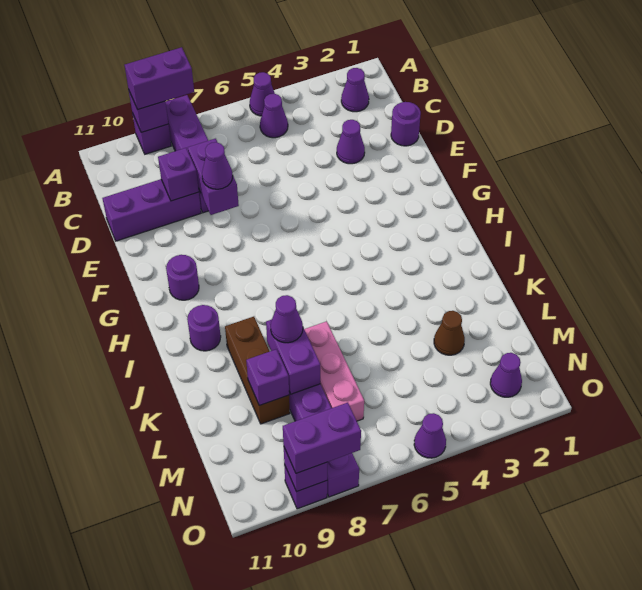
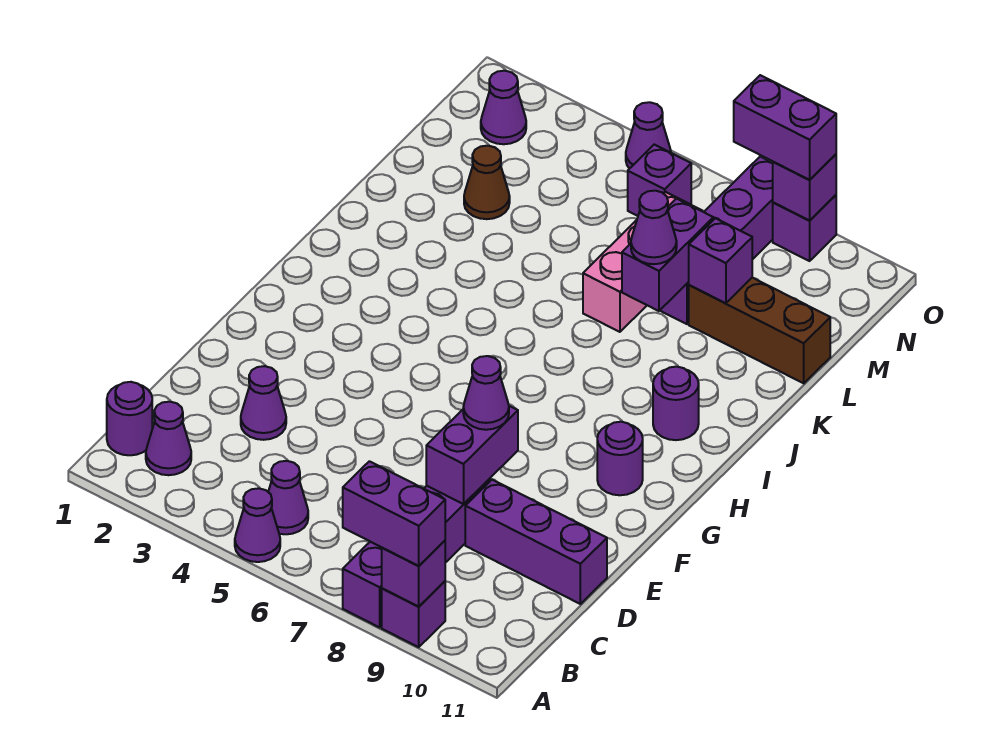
purple 1x1 round brick [391,102,421,146] -> purple 1x1 round brick moved to [107,382,152,455]
purple 1x1 brick [158,148,199,201] -> purple 1x1 brick moved to [628,145,691,216]
brown 1x3 brick [225,317,290,424] -> brown 1x3 brick turned to [689,278,830,383]

